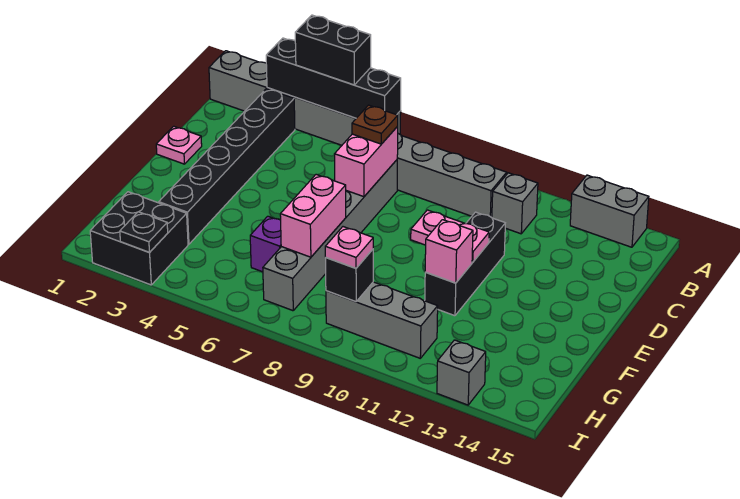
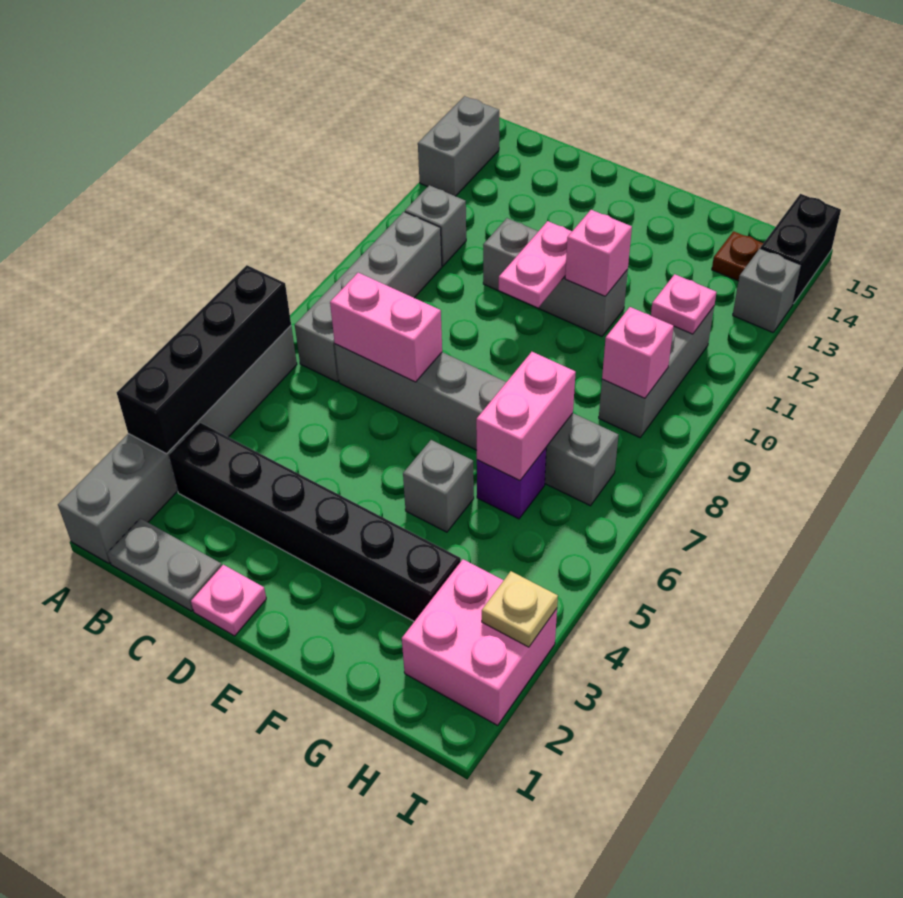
black 1x2 brick [295,15,371,85] -> black 1x2 brick moved to [761,194,841,304]
none -> grey 1x2 plate [107,518,222,611]
brown 1x1 plate [352,105,398,144] -> brown 1x1 plate moved to [712,231,763,281]
black 1x3 brick [425,212,505,316] -> grey 1x3 brick [483,218,628,336]
none -> grey 1x1 brick [403,440,474,532]
pink 1x2 brick [280,175,346,257] -> pink 1x2 brick turned to [476,352,576,481]
black 2x2 brick [90,192,188,285] -> pink 2x2 brick [402,559,557,725]
black 1x1 brick [326,249,373,302] -> pink 1x1 brick [602,307,674,398]
pink 1x1 plate [325,227,373,268] -> pink 1x1 plate moved to [651,274,716,334]
black 1x1 plate [120,212,168,252] -> tan 1x1 plate [482,571,558,647]

